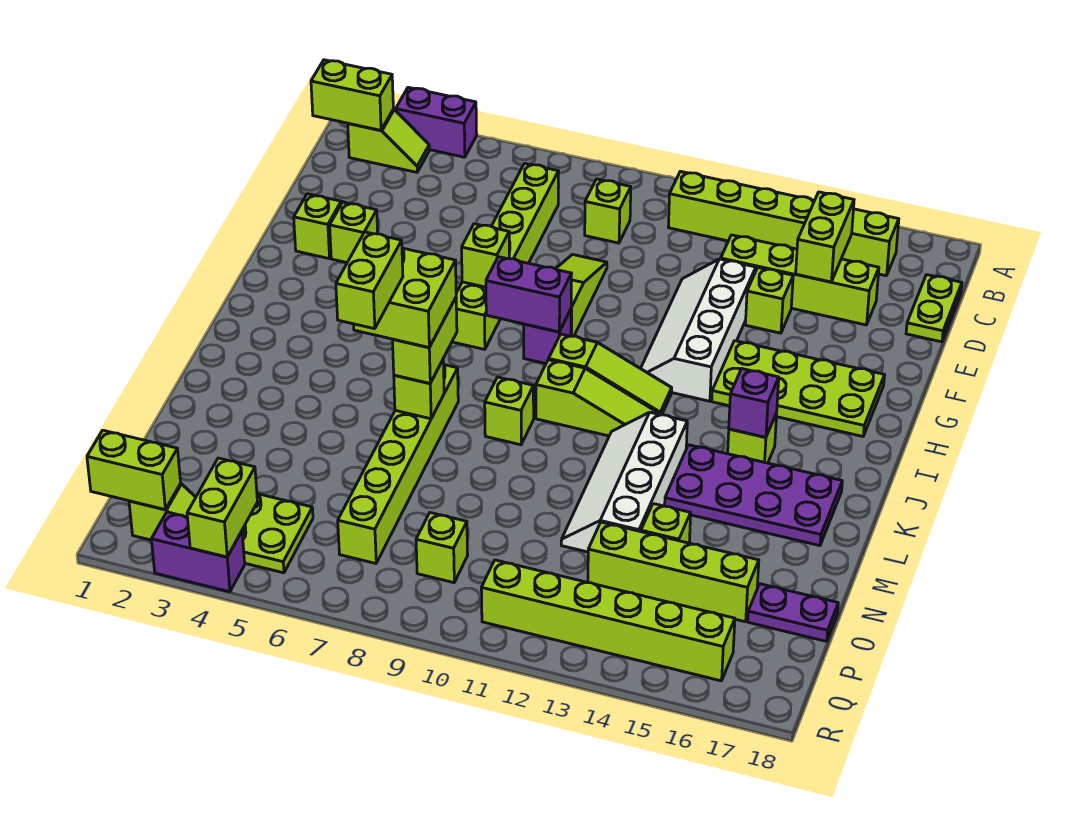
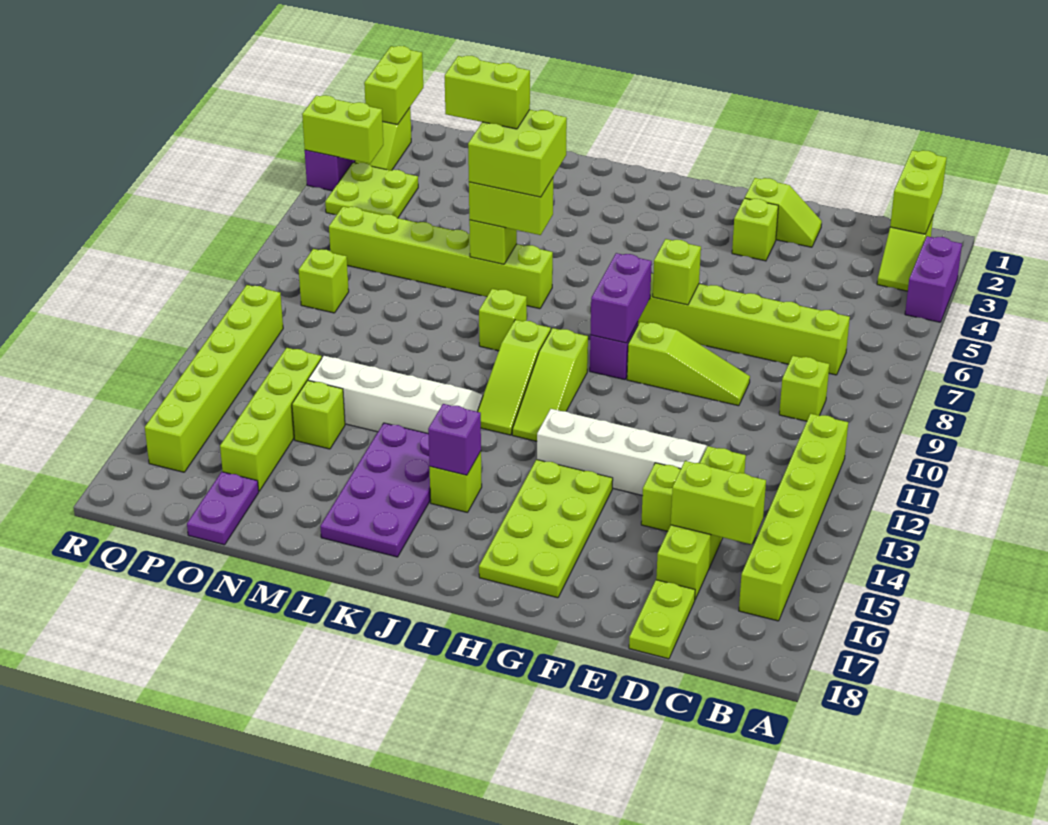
lime 1x2 plate [906,275,962,342] -> lime 1x2 plate turned to [629,580,695,659]

